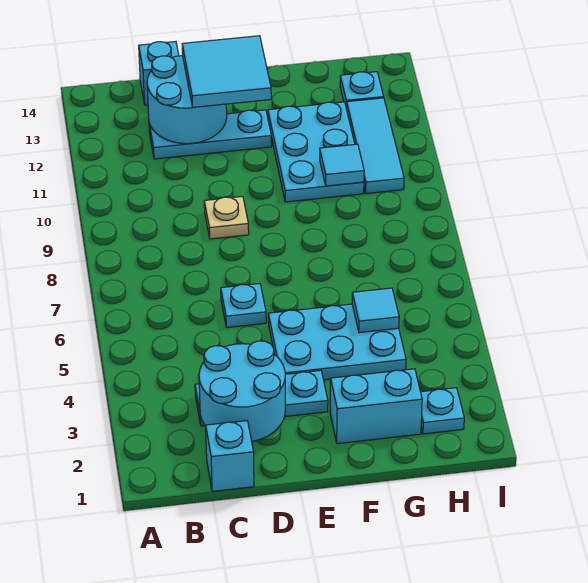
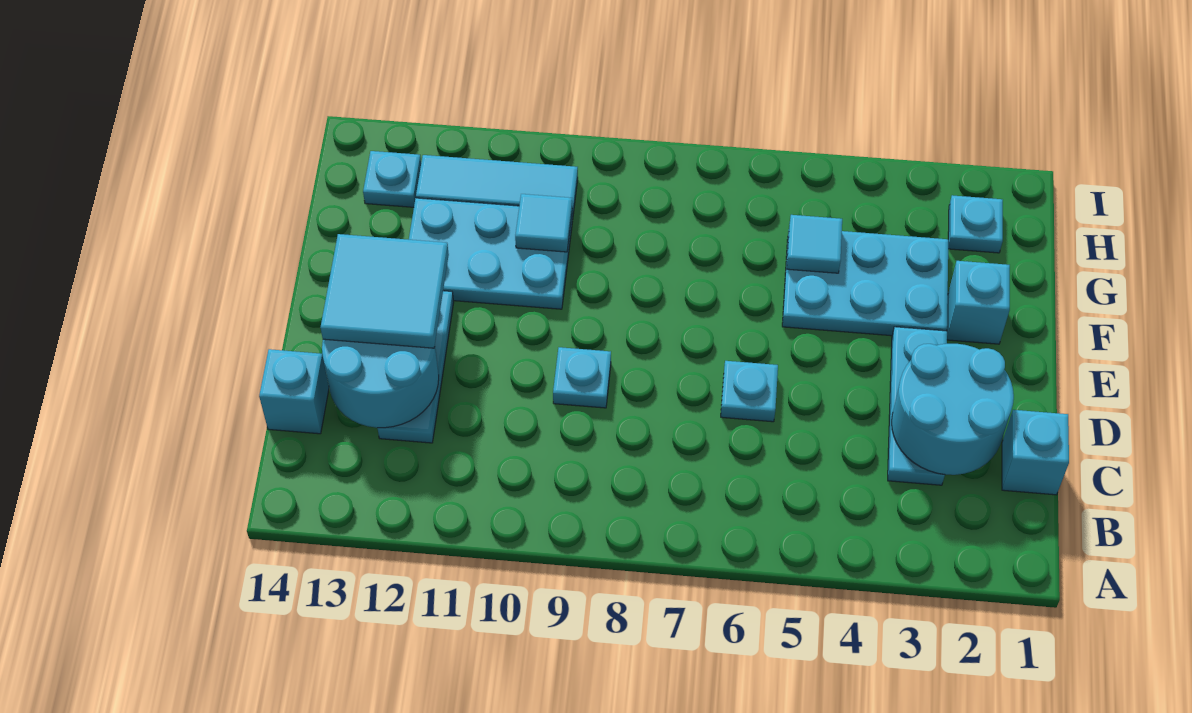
tan 1x1 plate [204,197,249,239] -> cyan 1x1 plate [553,347,611,408]
cyan 2x3 plate [268,304,406,380] -> cyan 2x3 plate turned to [782,231,948,336]
cyan 1x2 brick [330,369,422,444] -> cyan 1x1 brick [947,261,1010,344]

